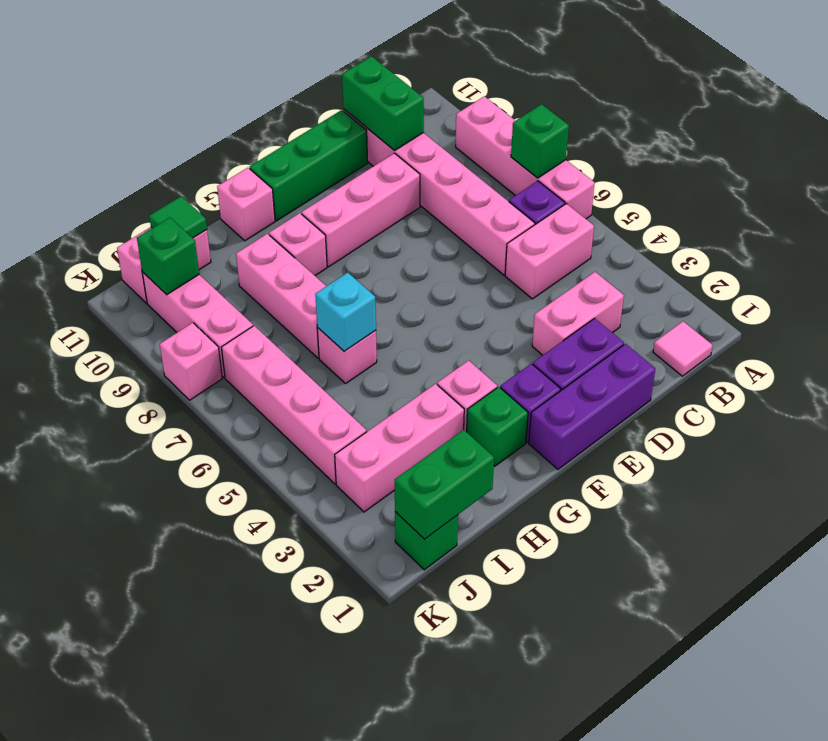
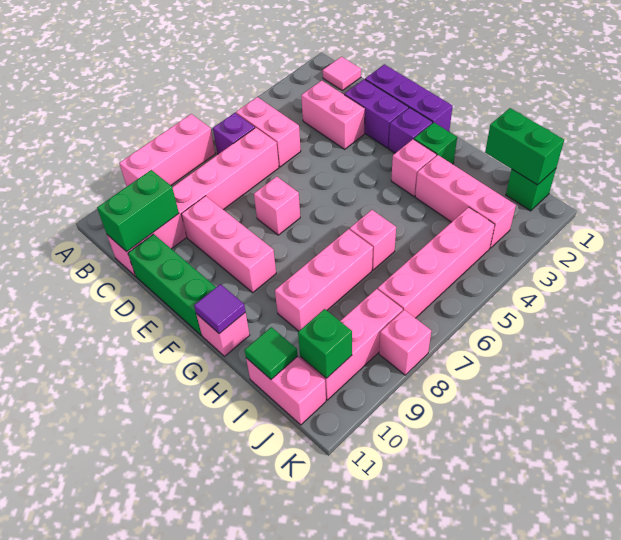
pink 1x4 brick [456,96,595,219] -> pink 1x3 brick [119,114,215,186]
green 1x1 brick [511,104,569,178] -> none
pink 1x1 brick [269,213,327,276] -> pink 1x1 brick moved to [254,177,300,235]
none -> purple 1x1 tile [194,284,245,334]
cyan 1x1 brick [315,272,376,351] -> none

